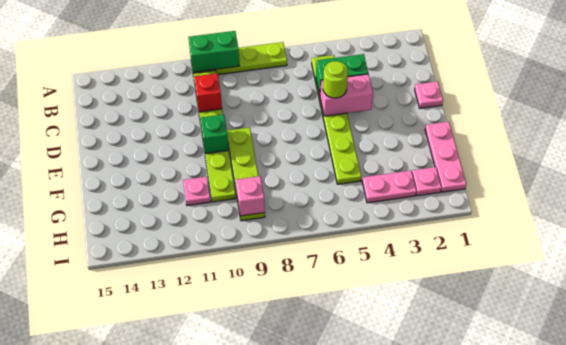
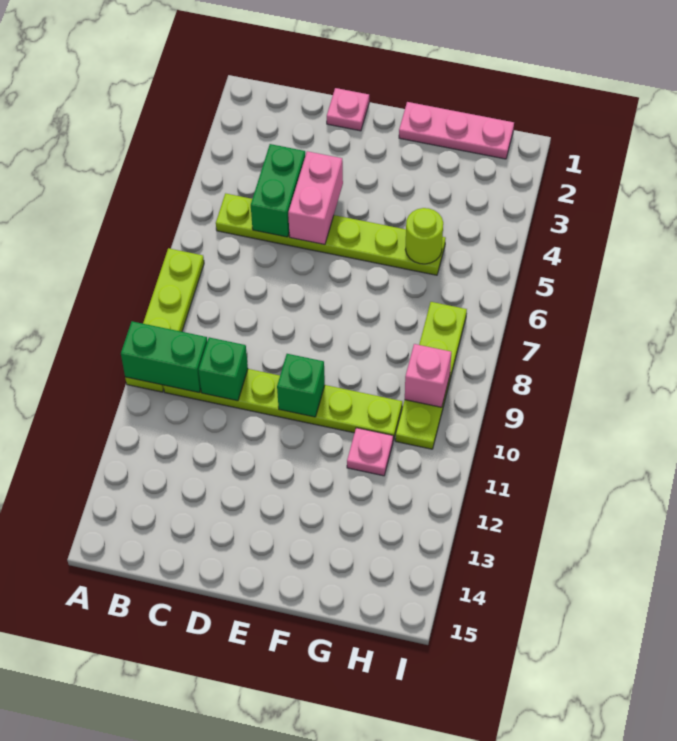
green 1x2 brick [188,31,239,72] -> green 1x2 brick turned to [121,321,207,393]
red 1x1 brick [194,73,222,112] -> green 1x1 brick [199,337,248,401]
lime 1x1 round brick [323,61,348,98] -> lime 1x1 round brick moved to [405,208,443,264]
lime 1x4 plate [227,127,265,221] -> lime 1x4 plate turned to [395,302,467,449]
pink 1x1 plate [412,167,442,196] -> none
pink 1x2 plate [362,171,417,203] -> none

